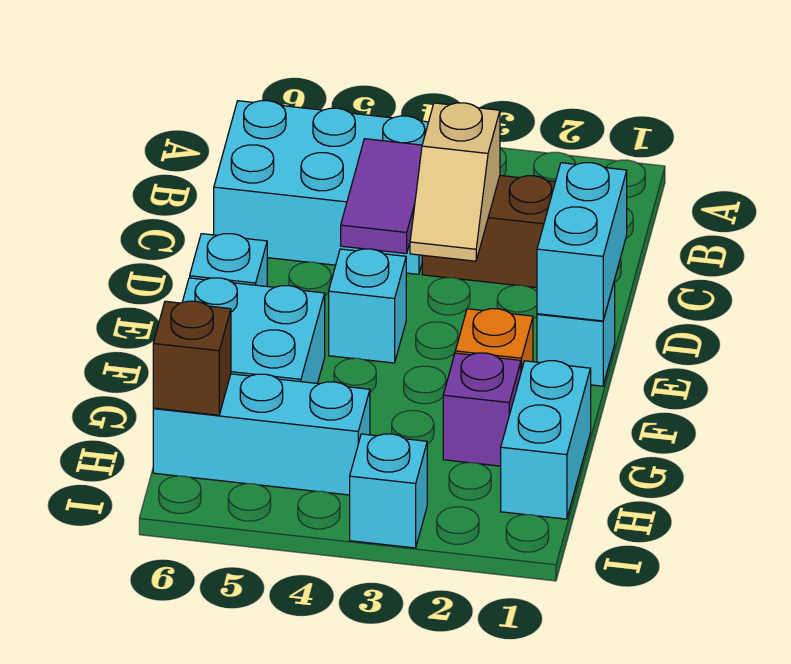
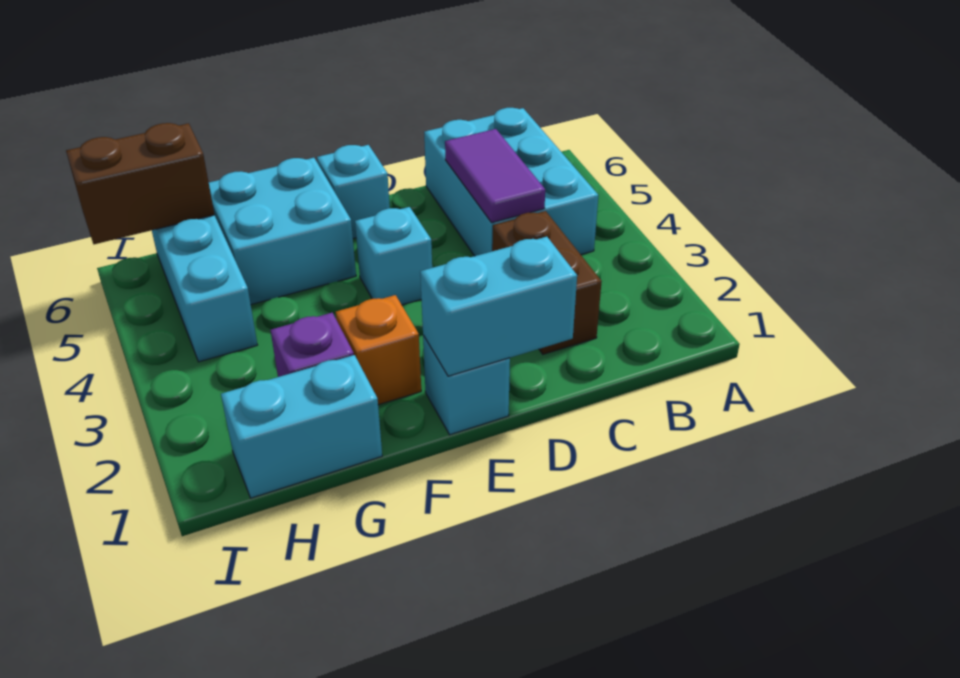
tan 1x2 slope [410,103,500,261] -> none
purple 1x2 tile [341,139,422,254] -> purple 1x2 tile turned to [445,129,545,223]
brown 1x1 brick [153,301,231,415] -> brown 1x2 brick [66,123,215,244]
cyan 1x1 brick [350,434,427,548] -> none

